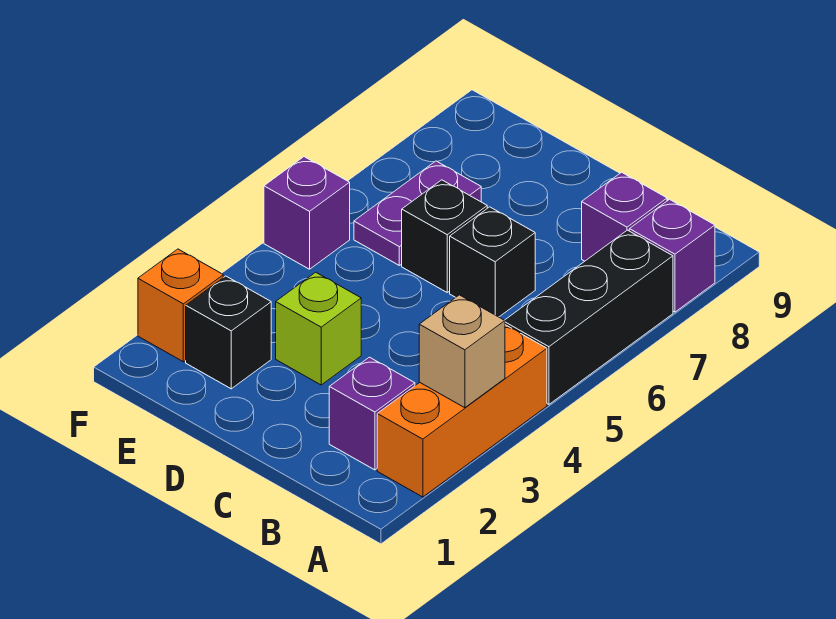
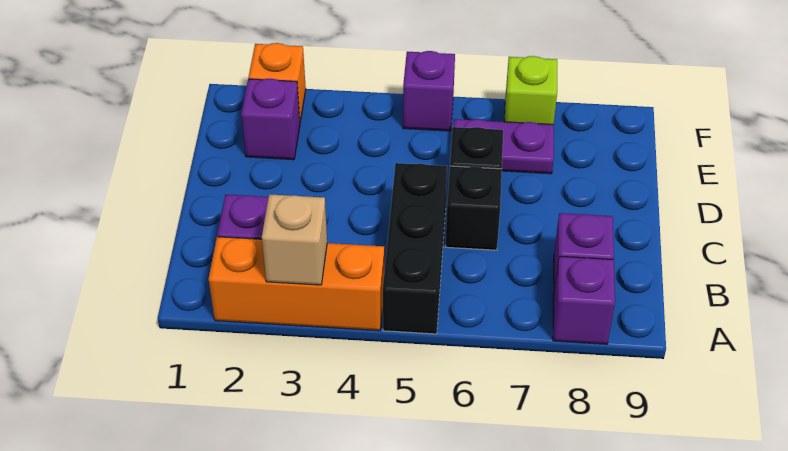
black 1x3 brick [505,230,673,404] -> black 1x3 brick turned to [383,163,447,334]
lime 1x1 brick [276,272,361,385] -> lime 1x1 brick moved to [504,56,557,124]
black 1x1 brick [186,276,271,389] -> purple 1x1 brick [241,79,300,160]

